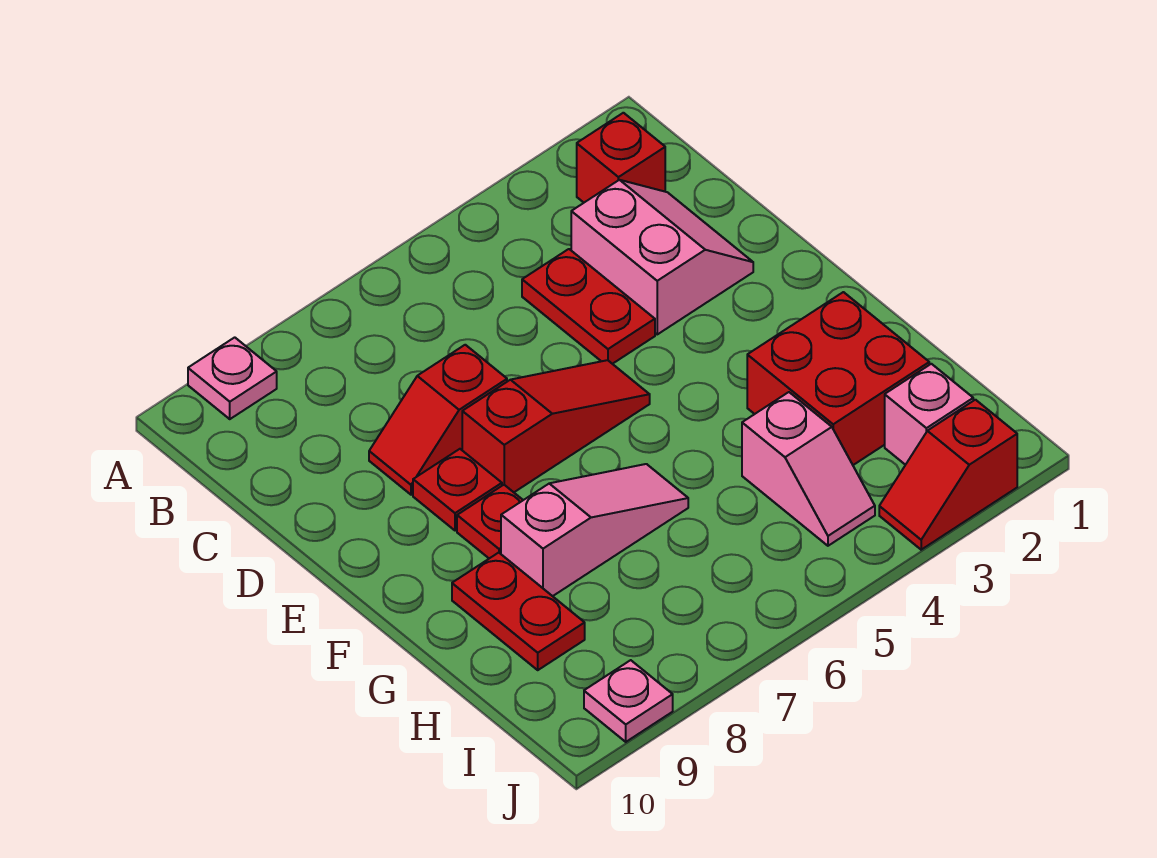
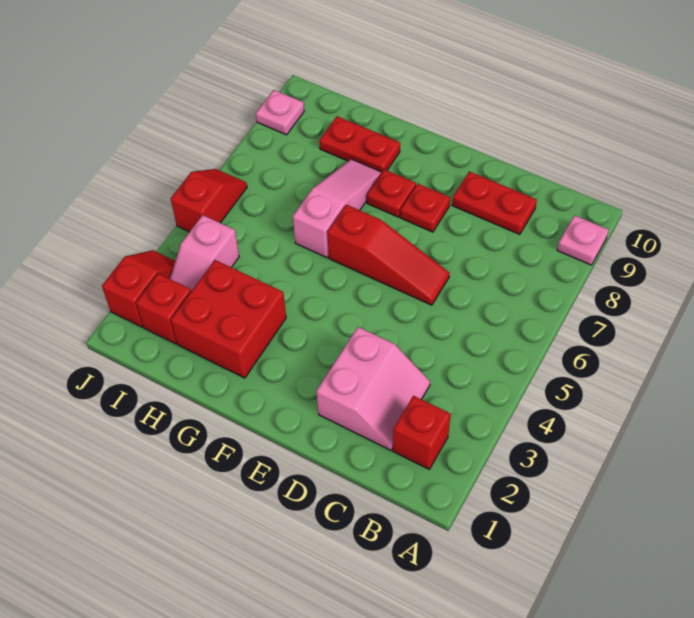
pink 2x2 slope [571,180,753,334] -> pink 2x2 slope turned to [316,327,430,450]
red 1x2 plate [522,249,655,364] -> red 1x2 plate moved to [452,171,537,235]
red 1x2 slope [369,345,507,495] -> red 1x2 slope moved to [171,169,247,232]
red 1x3 slope [462,360,650,492] -> red 1x3 slope turned to [327,205,450,305]
pink 1x3 slope [501,464,688,596] -> pink 1x3 slope turned to [293,159,382,258]
pink 1x2 slope [742,392,875,546] -> pink 1x2 slope turned to [170,215,239,291]
pink 1x1 brick [885,364,973,465] -> red 1x1 brick [136,274,191,344]

